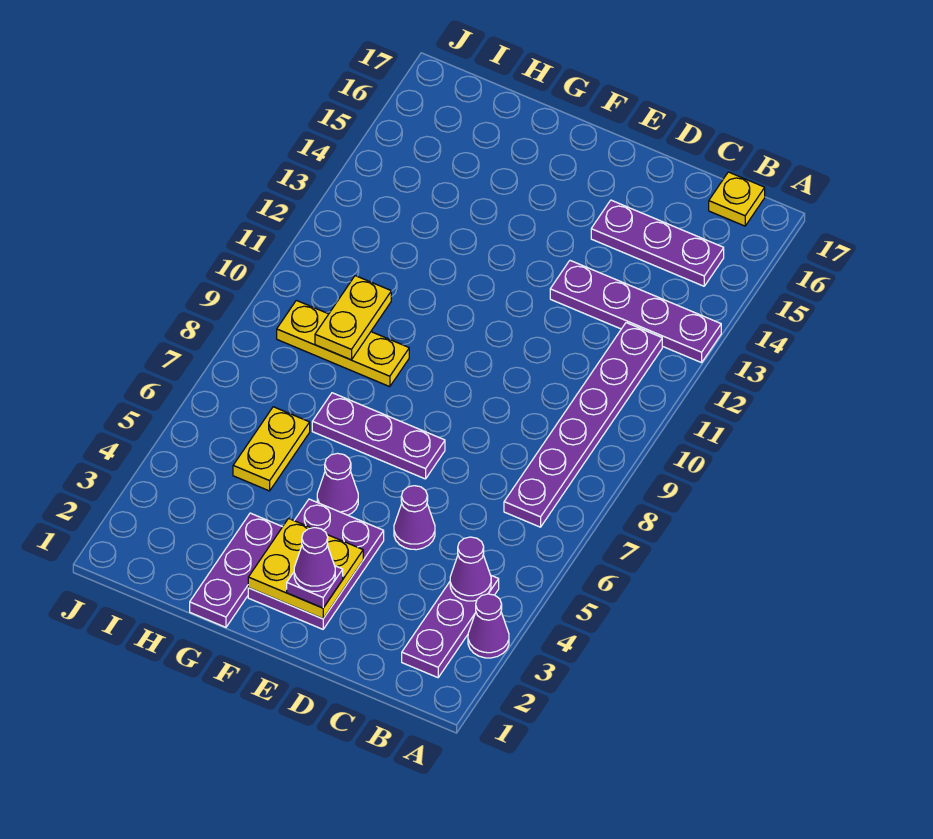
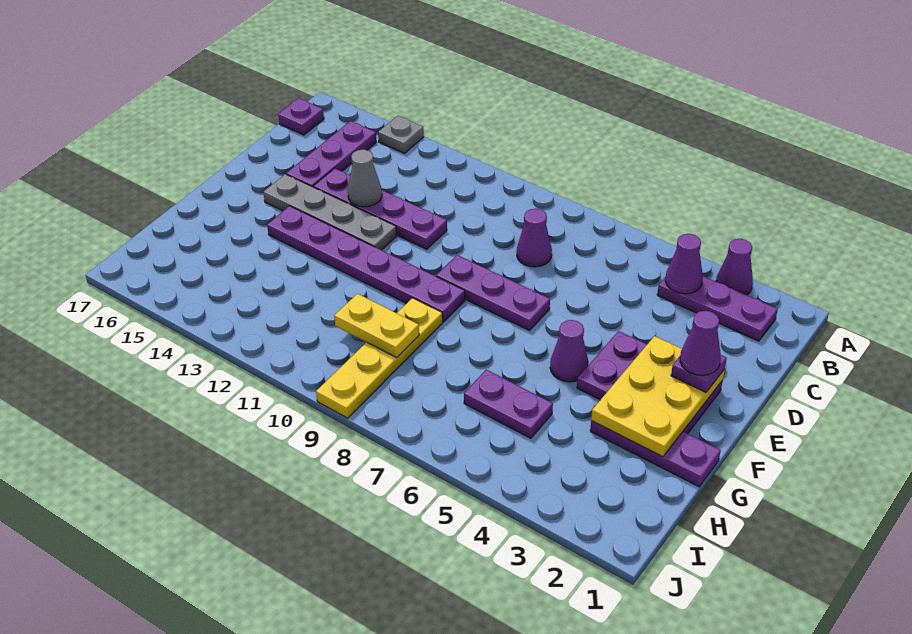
purple 1x4 plate [550,261,721,363] -> purple 1x4 plate turned to [314,168,447,249]
none -> grey 1x1 plate [378,116,424,153]
purple 1x6 plate [504,323,662,527] -> purple 1x6 plate moved to [267,206,465,322]
yellow 1x1 plate [709,172,765,226] -> purple 1x1 plate [278,98,324,135]
purple 1x1 cone [394,486,435,550] -> purple 1x1 cone moved to [517,209,552,267]
none -> grey 1x1 cone [348,149,382,207]
yellow 2x2 plate [248,519,363,619] -> yellow 2x3 plate [591,336,725,457]
purple 1x3 plate [312,393,445,479] -> purple 1x3 plate turned to [436,255,550,331]
none -> grey 1x4 plate [263,174,396,250]
yellow 1x3 plate [277,300,409,387] -> yellow 1x4 plate [316,298,443,418]
yellow 1x2 plate [233,407,310,491] -> purple 1x2 plate [464,370,553,438]

